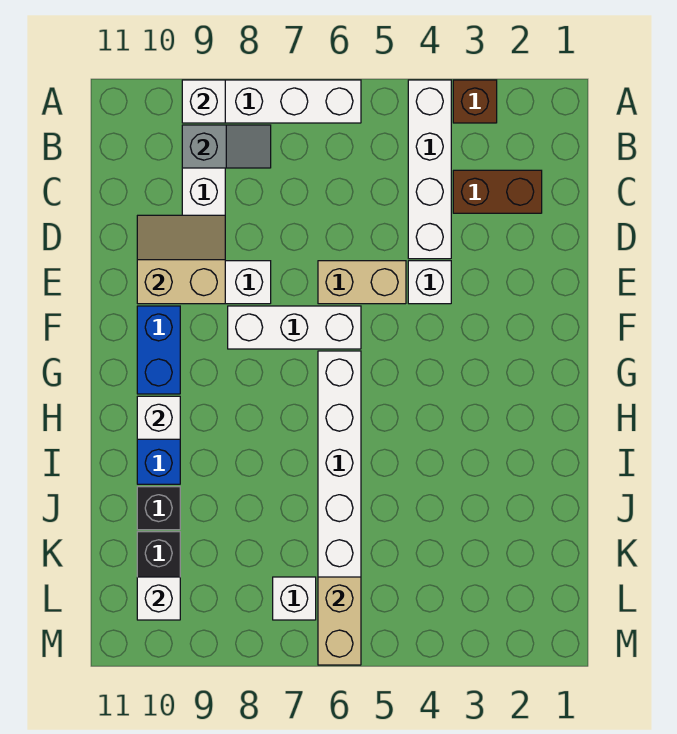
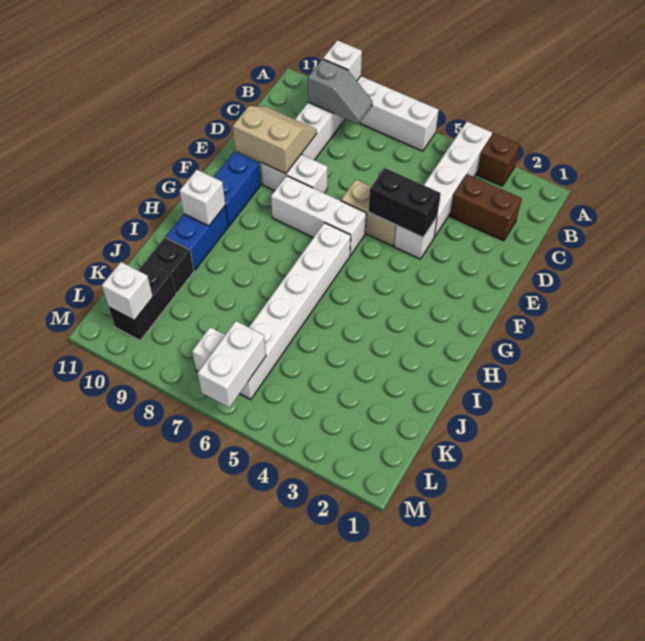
none -> black 1x2 brick [368,168,441,237]
tan 1x2 brick [318,577,361,665] -> white 1x2 brick [198,321,266,407]

